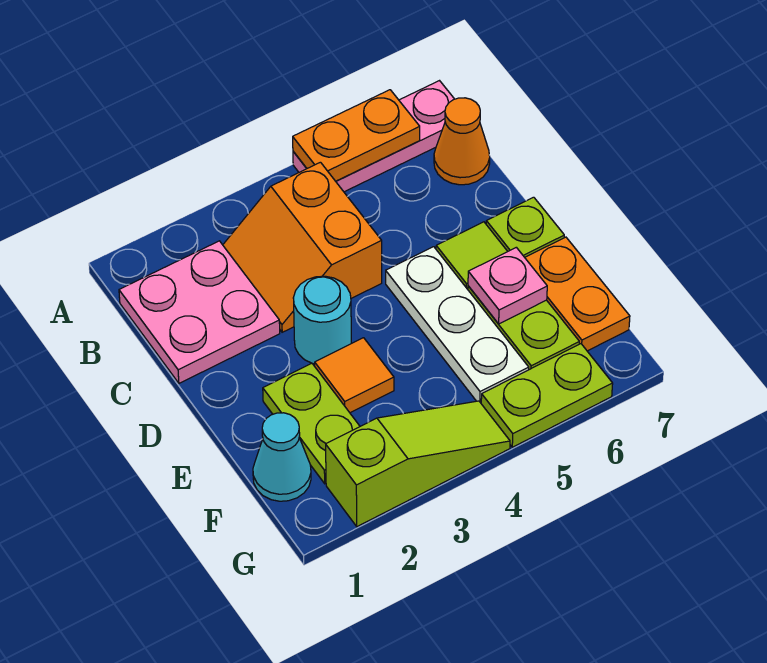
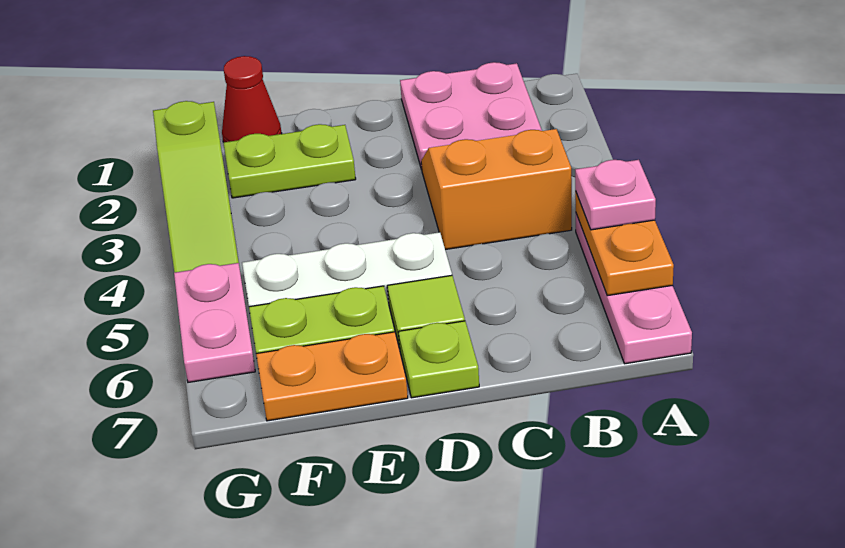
orange 1x1 cone [434,98,490,185] -> none
cyan 1x1 round brick [293,276,351,364] -> none
orange 1x1 tile [315,338,394,413] -> none
pink 1x1 plate [468,247,547,324] -> pink 1x1 plate moved to [575,160,656,230]
cyan 1x1 cone [253,413,311,501] -> red 1x1 cone [222,56,282,142]
lime 1x2 plate [481,344,613,447] -> pink 1x2 plate [174,263,255,382]

